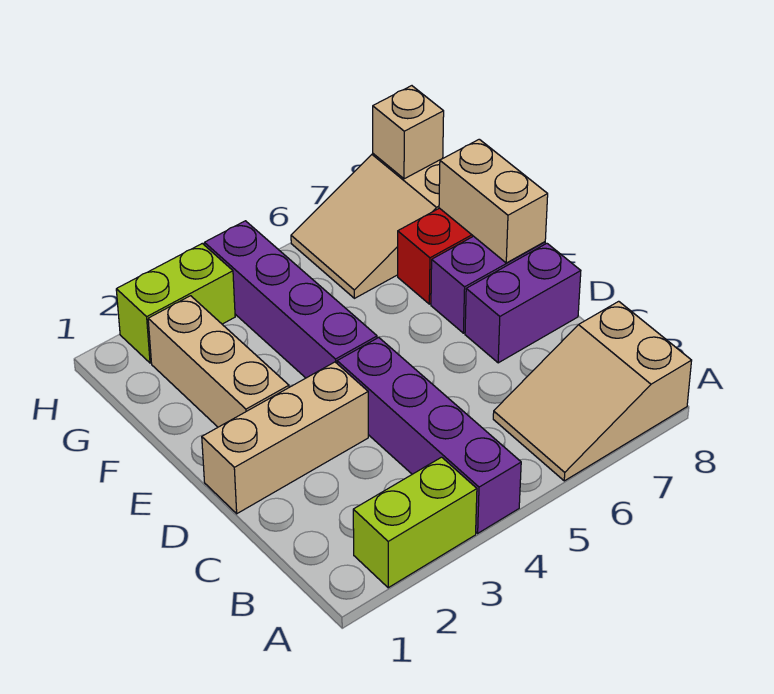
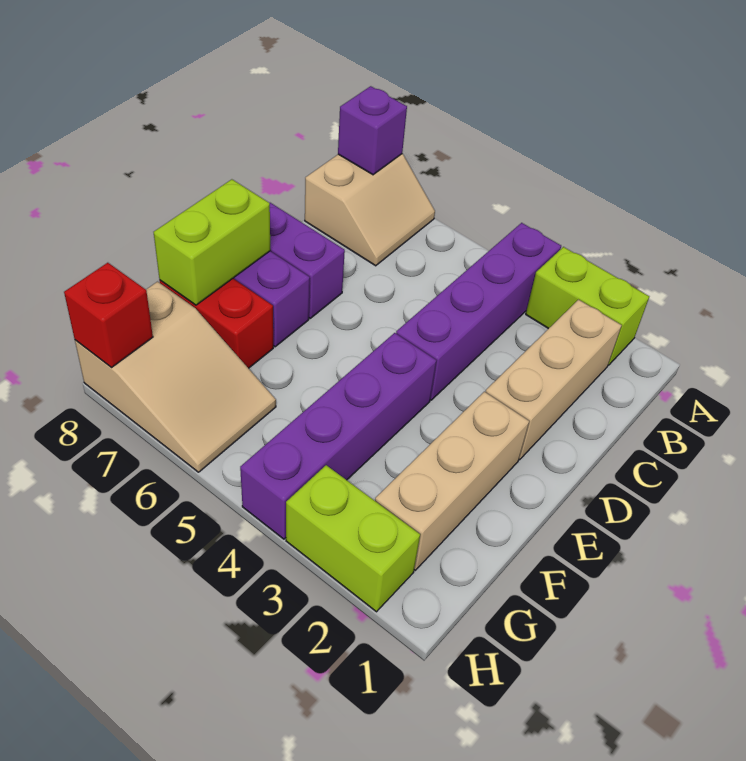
tan 2x3 slope [493,301,692,481] -> tan 2x2 slope [305,154,435,266]
none -> purple 1x1 brick [338,86,407,175]
tan 1x3 brick [202,362,368,514] -> tan 1x3 brick turned to [486,300,622,460]
tan 1x2 brick [439,139,548,263] -> lime 1x2 brick [154,179,270,305]
tan 1x1 brick [373,86,444,179] -> red 1x1 brick [64,263,153,368]

